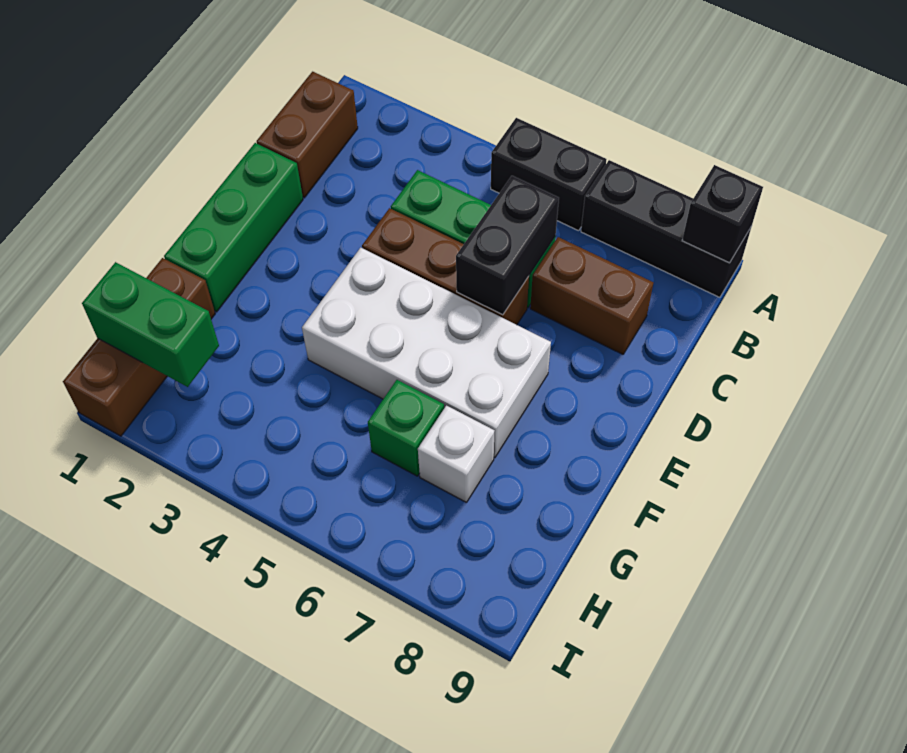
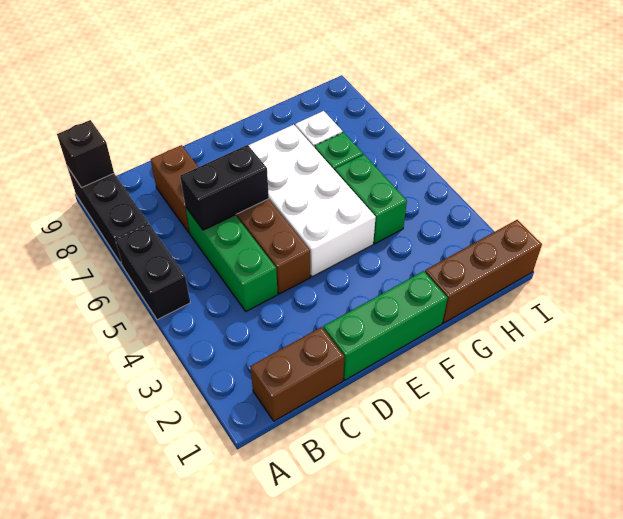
green 1x2 brick [82,262,219,387] -> green 1x2 brick moved to [335,155,407,244]

